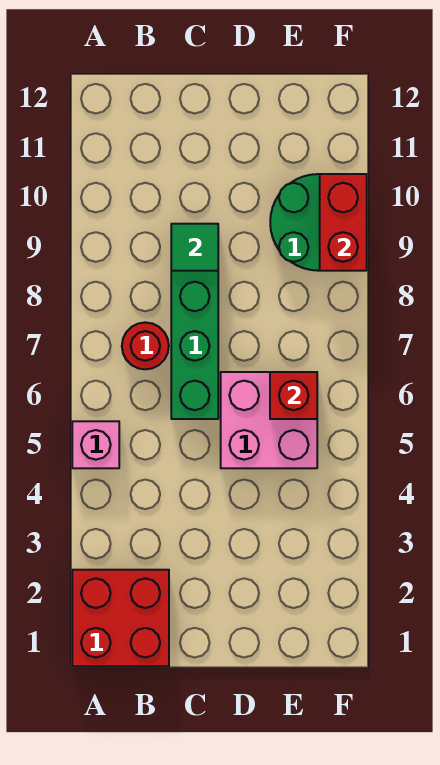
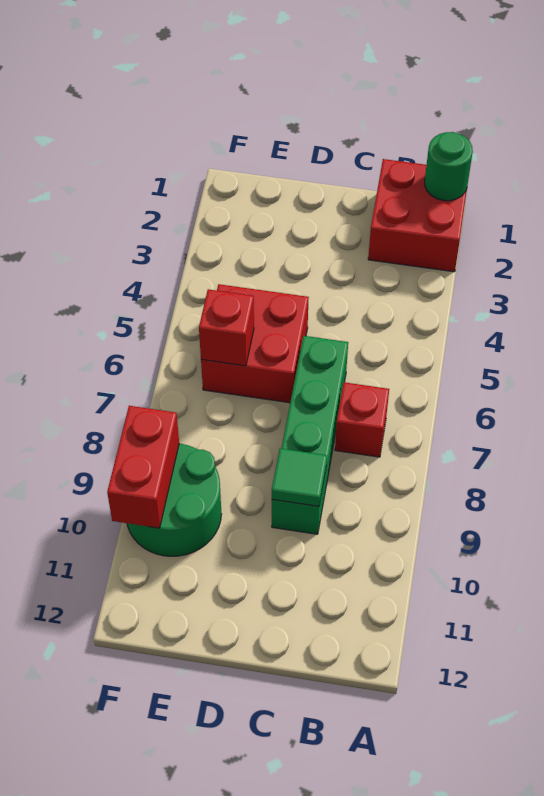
none -> green 1x1 round brick [425,132,473,201]
pink 1x1 brick [72,421,119,468] -> none
red 1x1 round brick [122,322,169,369] -> red 1x1 brick [335,382,389,457]
pink 2x2 brick [221,372,317,468] -> red 2x2 brick [201,284,309,403]

